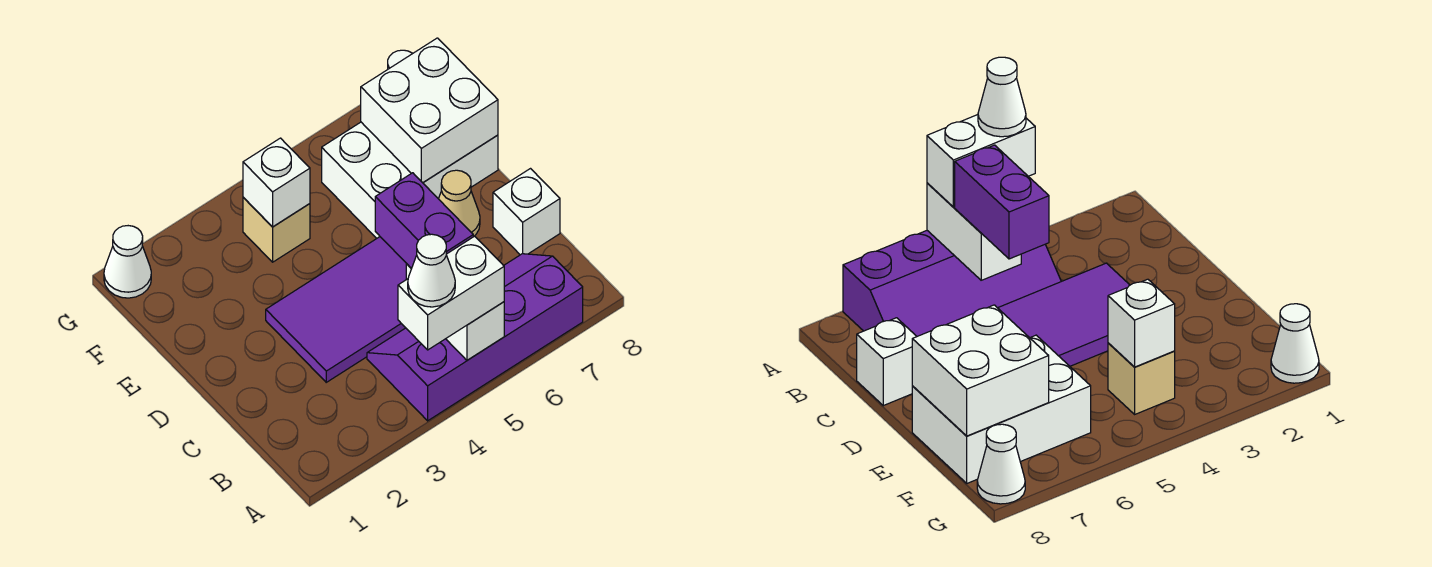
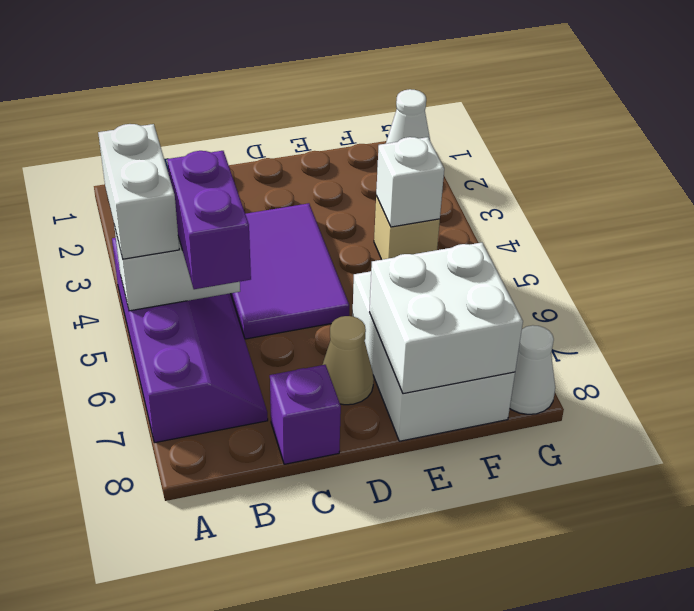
white 1x1 cone [408,234,455,307] -> none
purple 1x2 brick [375,173,473,269] -> purple 1x2 brick turned to [167,151,251,289]
white 1x1 brick [493,169,560,255] -> purple 1x1 brick [270,365,341,464]

